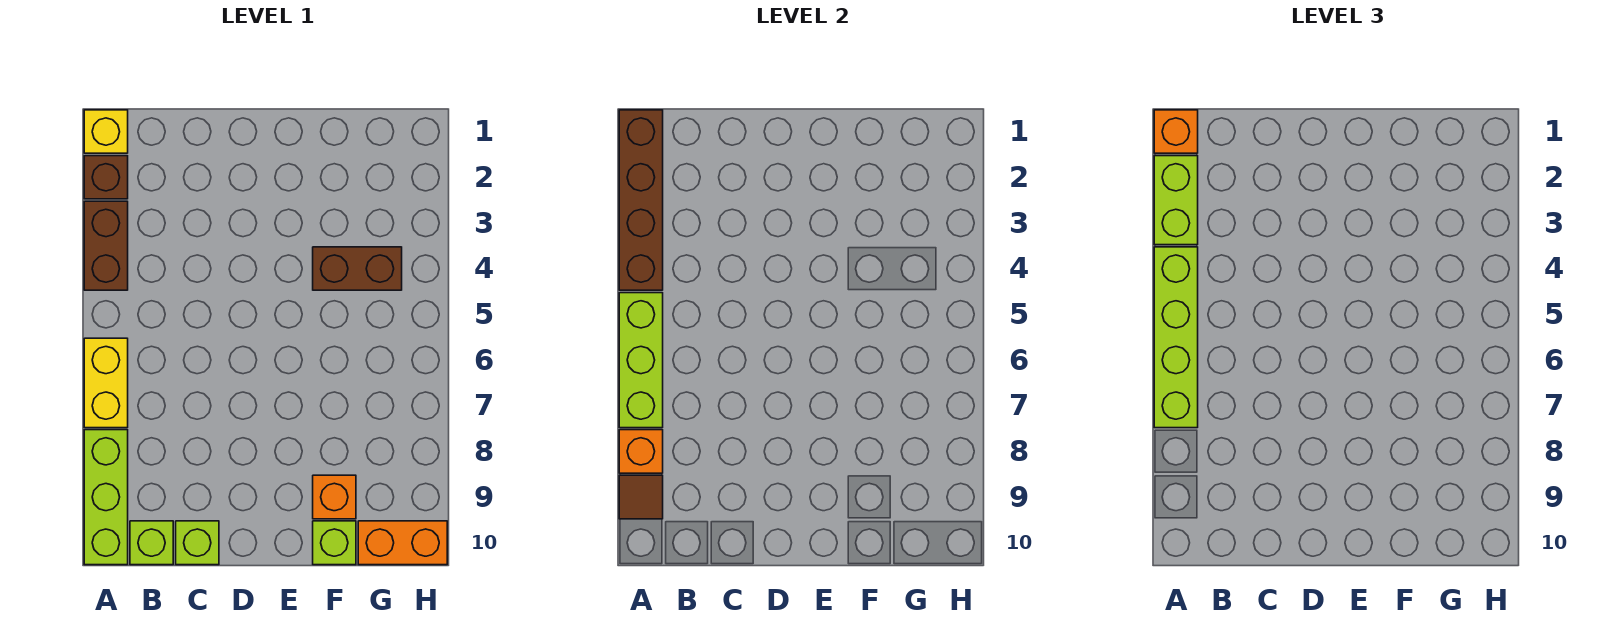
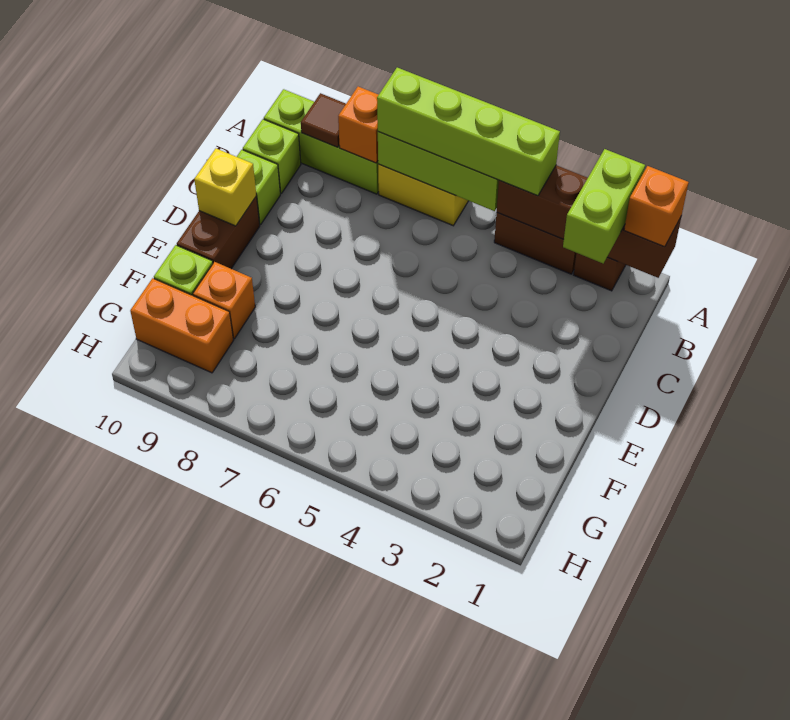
yellow 1x1 brick [84,110,128,153] -> yellow 1x1 brick moved to [194,148,256,226]
lime 1x2 brick [1154,156,1198,245] -> lime 1x2 brick turned to [563,149,645,263]
brown 1x2 brick [313,247,402,290] -> brown 1x2 brick moved to [177,196,260,269]
orange 1x2 brick [358,521,447,565] -> orange 1x2 brick turned to [130,278,233,373]

